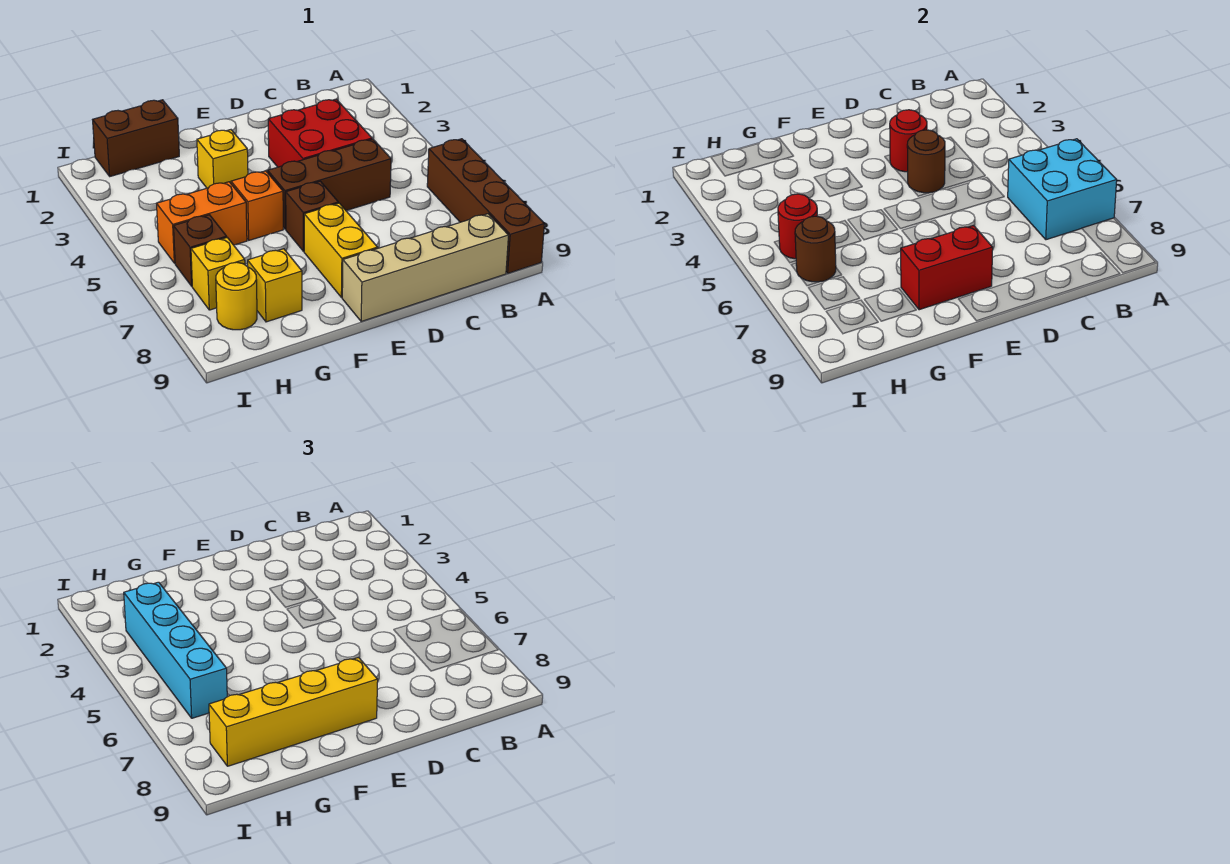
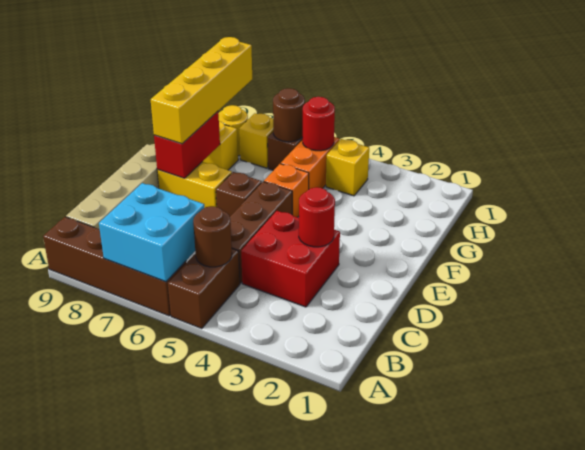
brown 1x1 round brick [907,130,945,193] -> brown 1x1 round brick moved to [193,206,232,267]
yellow 1x1 brick [197,130,248,188] -> yellow 1x1 brick moved to [326,139,369,196]
brown 1x2 brick [93,100,179,176] -> brown 1x2 brick moved to [168,249,240,329]
cyan 1x4 brick [124,582,227,718] -> none

